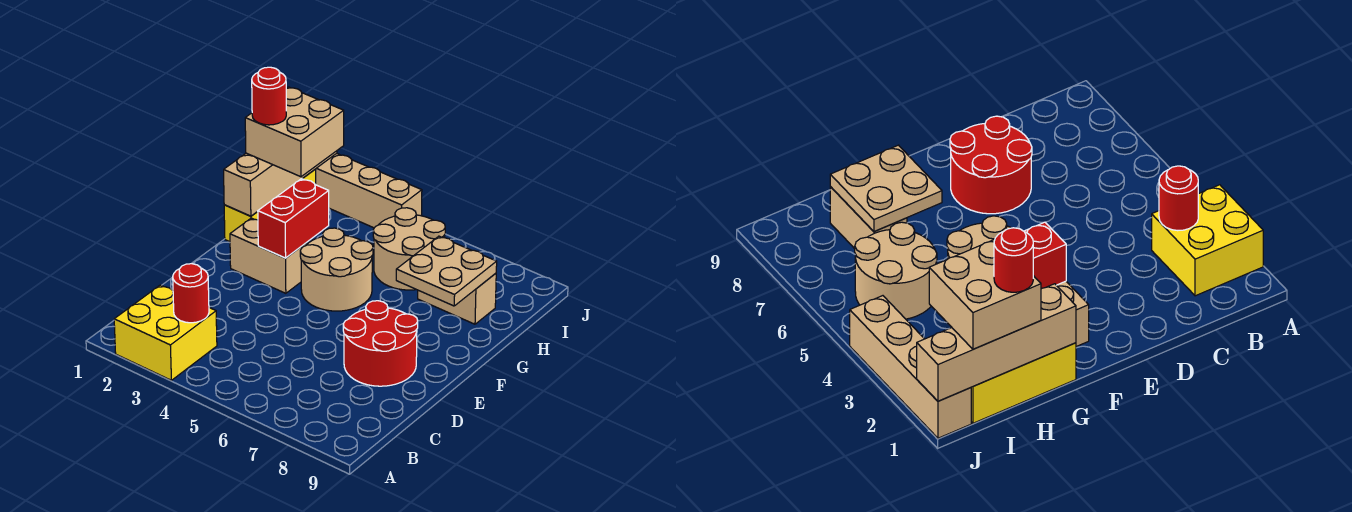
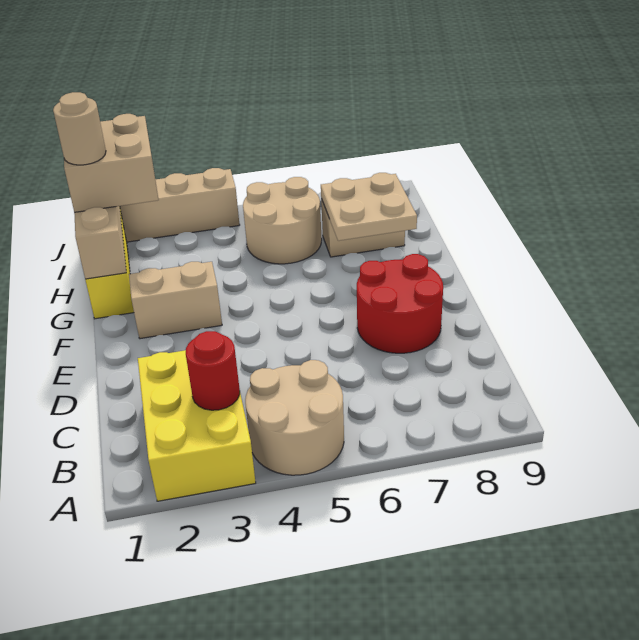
yellow 2x2 brick [114,285,217,380] -> yellow 2x3 brick [138,350,256,501]
red 1x2 brick [258,179,329,258] -> none
tan 2x2 round brick [300,228,373,311] -> tan 2x2 round brick moved to [245,360,344,475]
red 1x1 round brick [252,67,286,125] -> tan 1x1 round brick [53,92,106,165]

